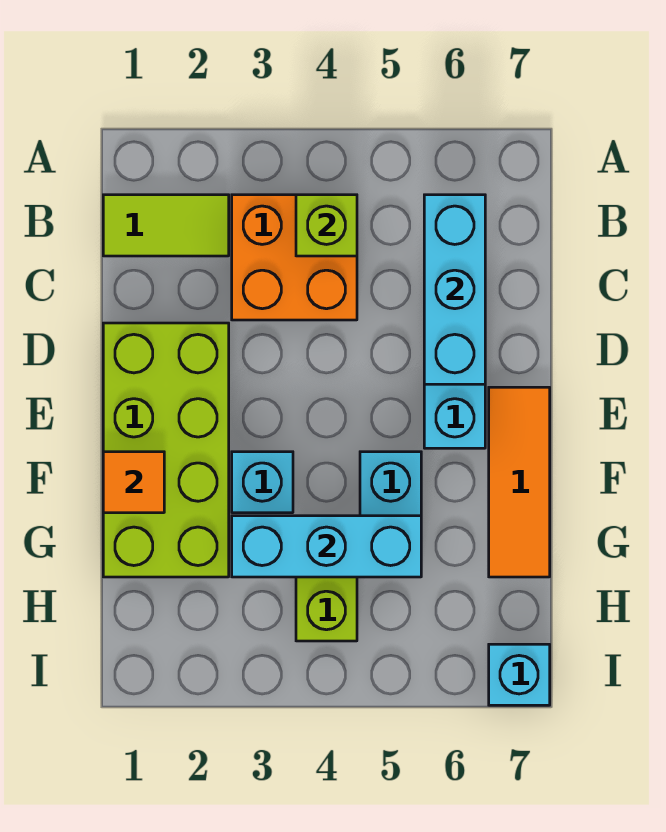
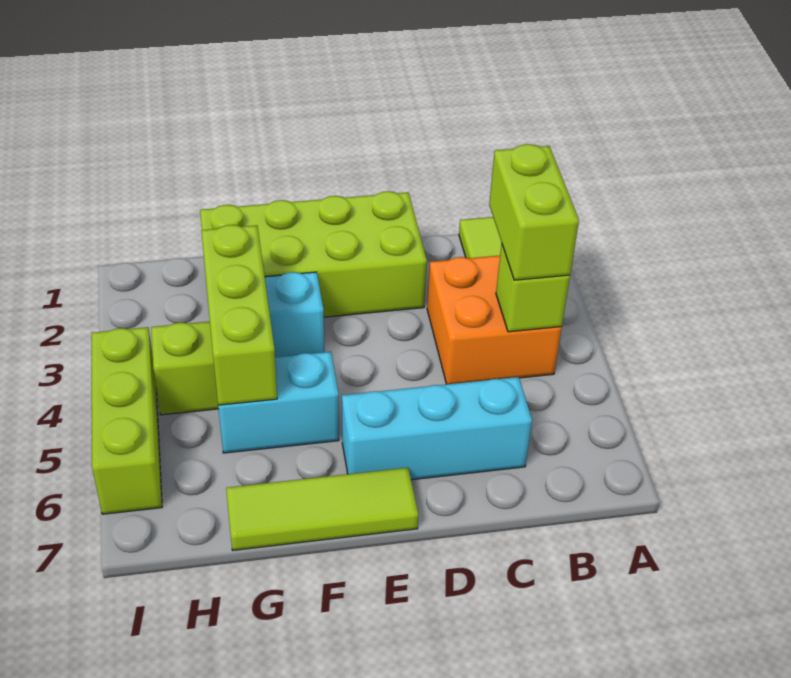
none -> lime 1x2 brick [489,144,579,280]
cyan 1x3 brick [424,195,485,384] -> none
orange 1x3 tile [489,387,550,577] -> lime 1x3 tile [226,468,418,550]
orange 1x1 tile [103,452,164,513] -> none
cyan 1x3 brick [232,516,421,577] -> lime 1x3 brick [201,225,277,405]
none -> lime 1x3 brick [92,327,162,514]
cyan 1x1 brick [489,644,550,705] -> none

